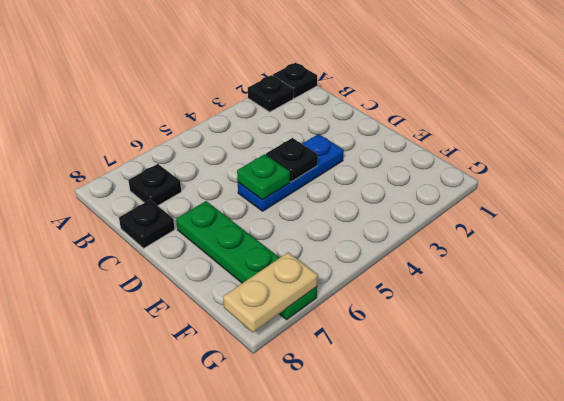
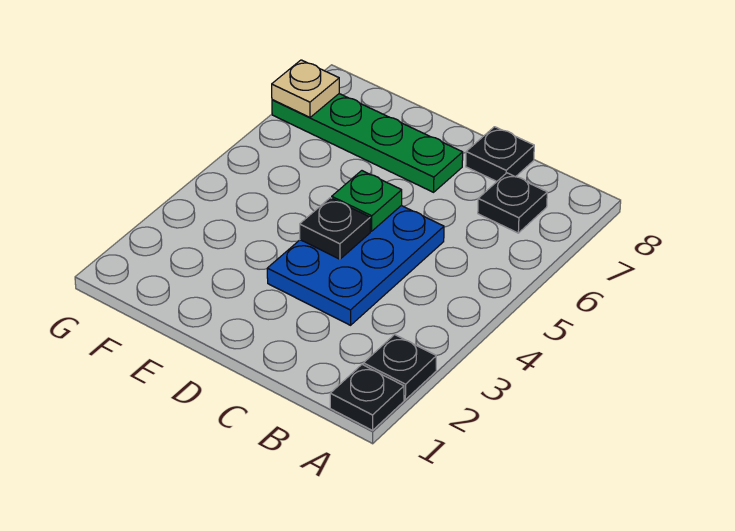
blue 1x3 plate [238,134,344,211] -> blue 2x3 plate [267,206,444,325]
tan 1x2 plate [223,252,318,332] -> tan 1x1 plate [272,60,339,117]

